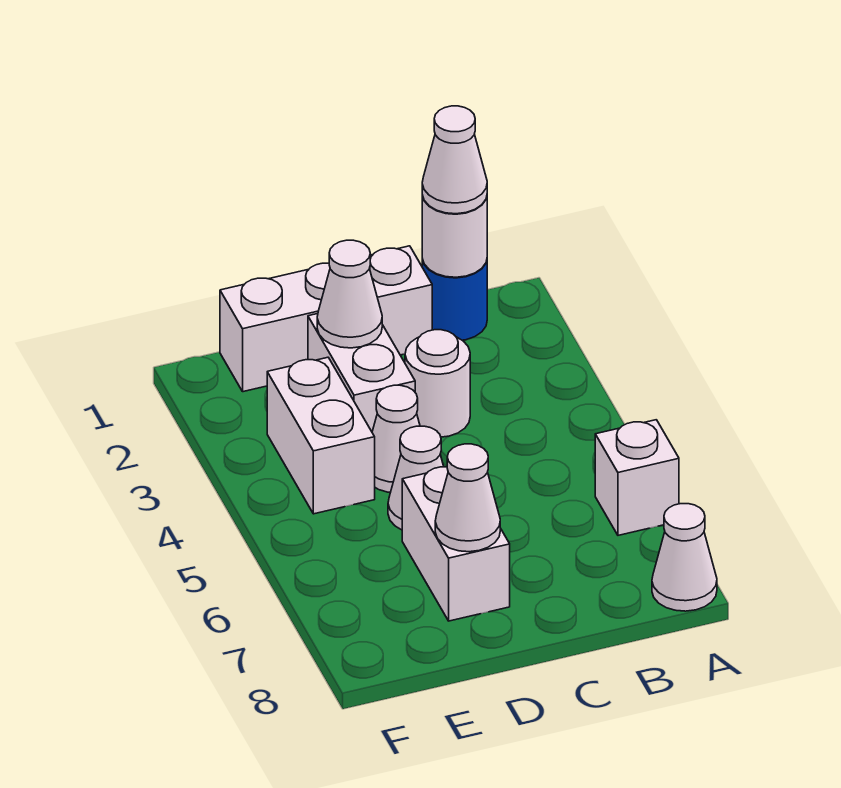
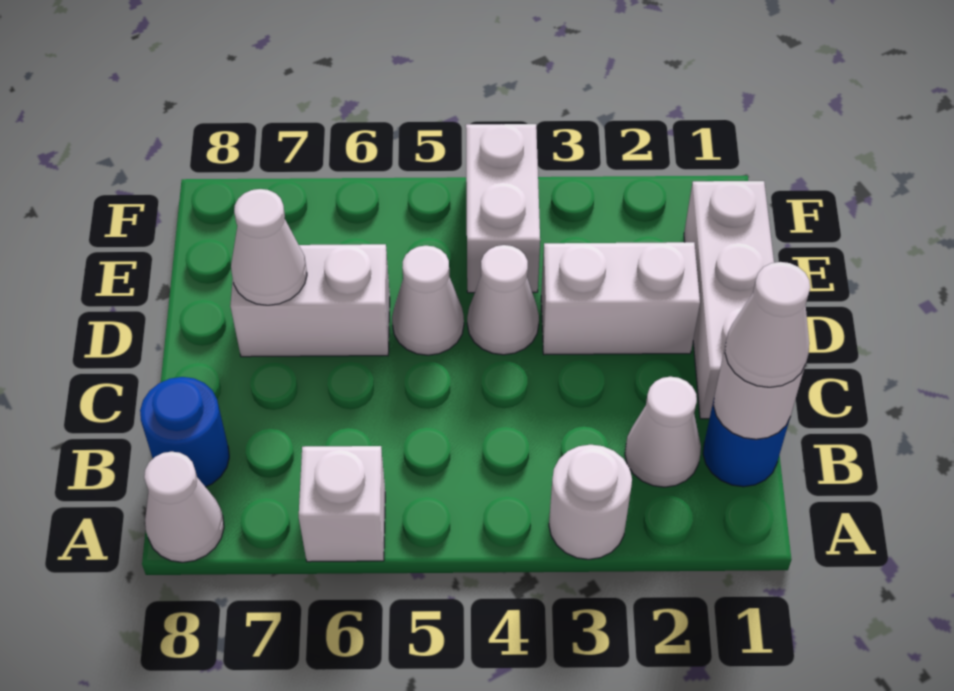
none -> blue 1x1 round brick [140,377,229,487]
white 1x1 round brick [405,330,470,437] -> white 1x1 round brick moved to [549,445,632,559]
white 1x1 cone [317,240,382,348] -> white 1x1 cone moved to [625,377,701,487]
white 1x2 brick [267,357,375,514] -> white 1x2 brick turned to [466,124,540,293]

